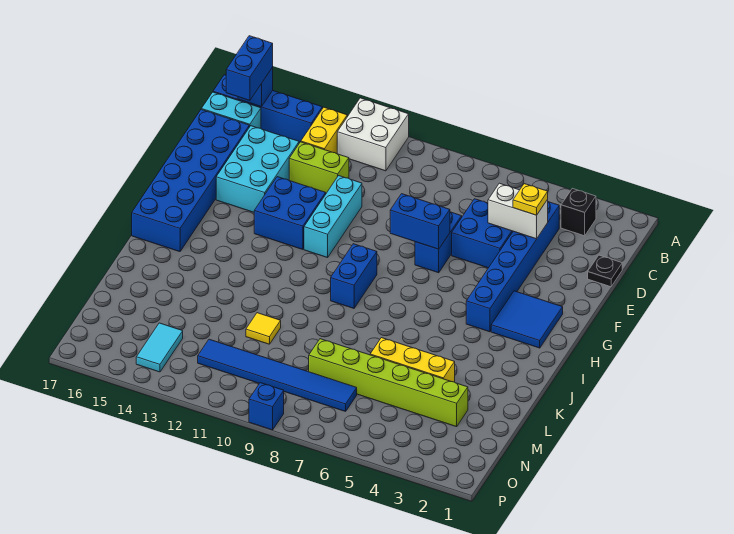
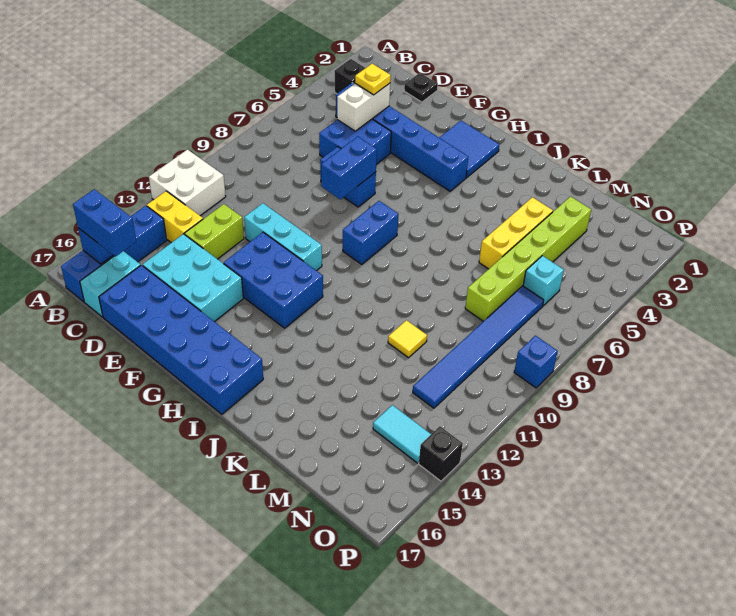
blue 2x2 brick [254,177,326,249] -> blue 2x3 brick [224,232,323,328]
blue 1x2 brick [331,244,377,308] -> blue 1x2 brick turned to [343,201,399,264]
none -> cyan 1x1 brick [523,256,564,306]
none -> black 1x1 brick [419,426,463,481]

